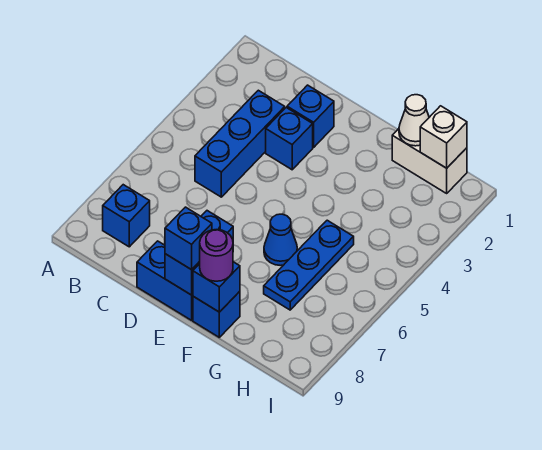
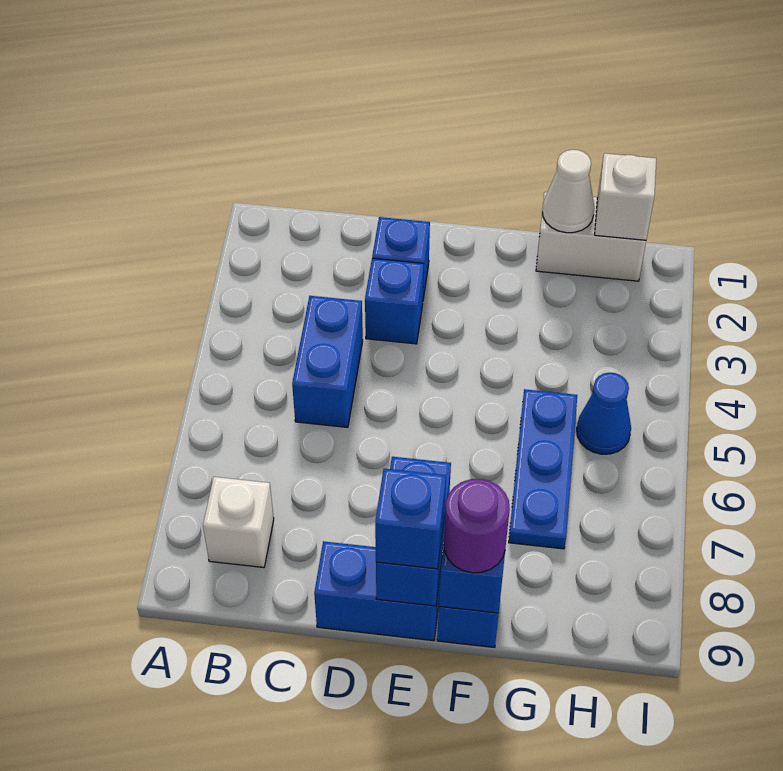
blue 1x1 brick [103,185,150,247] -> white 1x1 brick [203,477,274,568]
blue 1x3 brick [195,90,285,197] -> blue 1x2 brick [292,296,363,427]
blue 1x1 cone [264,214,297,266] -> blue 1x1 cone moved to [577,373,631,454]

